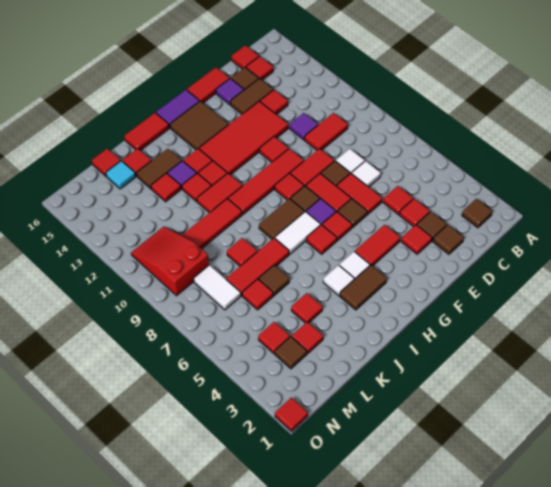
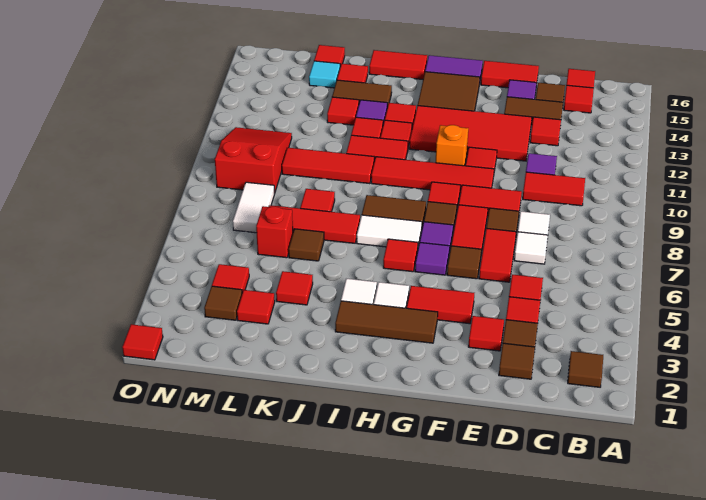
red 1x1 tile [322,212,352,241] -> purple 1x1 tile [415,242,450,275]
none -> orange 1x1 brick [436,125,468,166]
brown 1x2 tile [340,265,387,310] -> brown 1x3 tile [335,301,438,343]
red 1x1 tile [242,279,273,310] -> red 1x1 brick [256,206,293,258]

